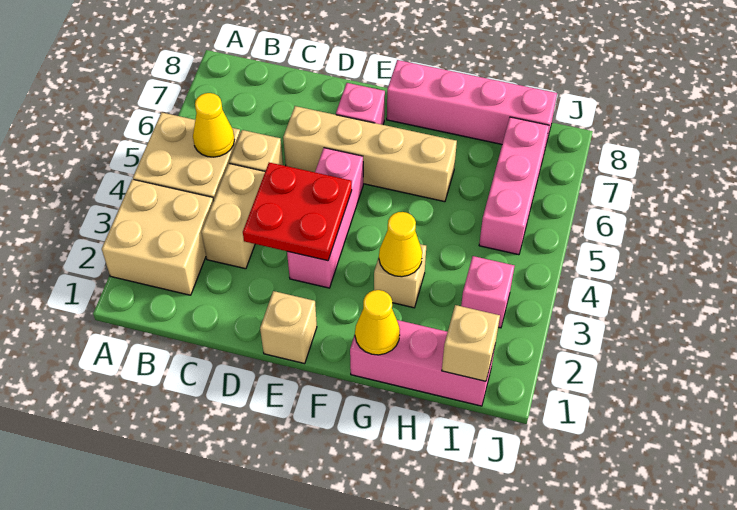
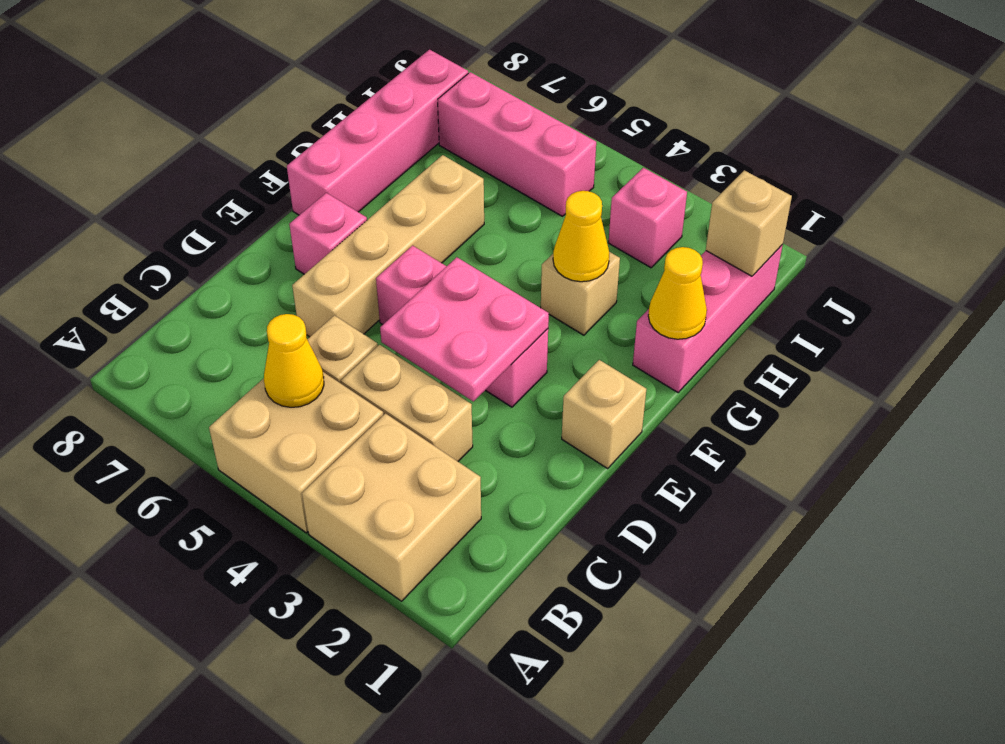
red 2x2 plate [243,162,352,261] -> pink 2x2 plate [380,257,549,401]

